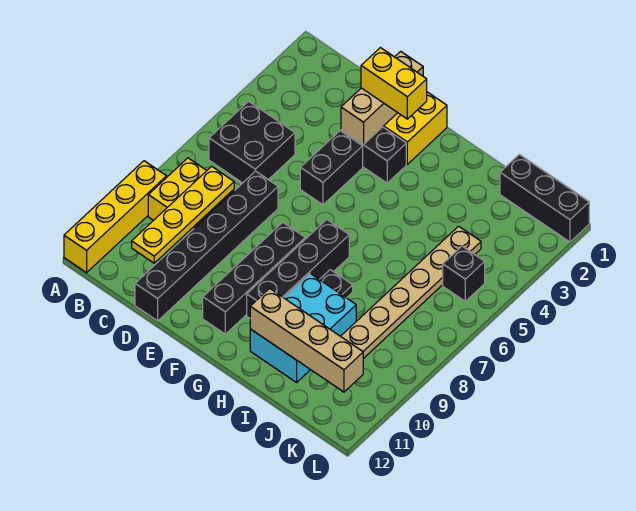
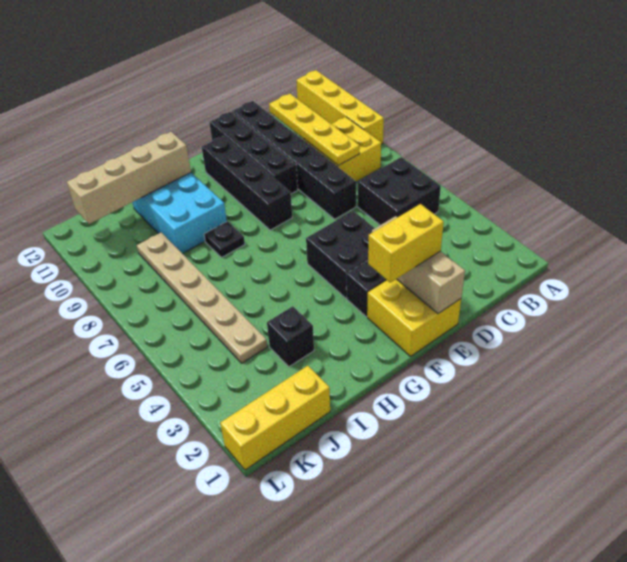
black 1x2 brick [300,131,363,205] -> black 2x2 brick [306,211,375,298]
black 1x4 brick [247,220,349,318] -> black 1x4 brick moved to [209,112,298,194]
black 1x3 brick [500,155,589,242] -> yellow 1x3 brick [220,366,330,470]
black 1x1 brick [443,246,485,301] -> black 1x1 brick moved to [267,306,314,367]

